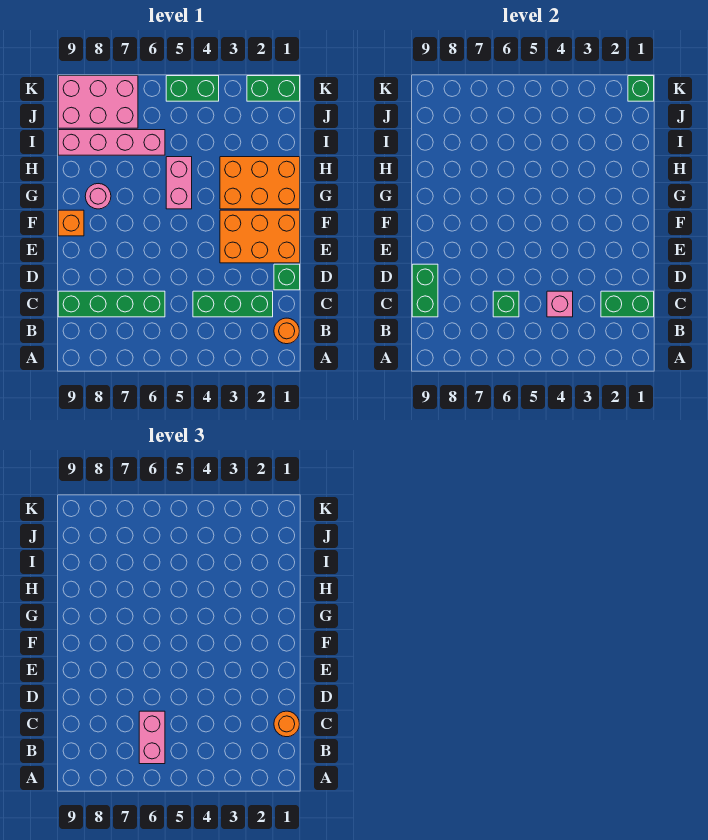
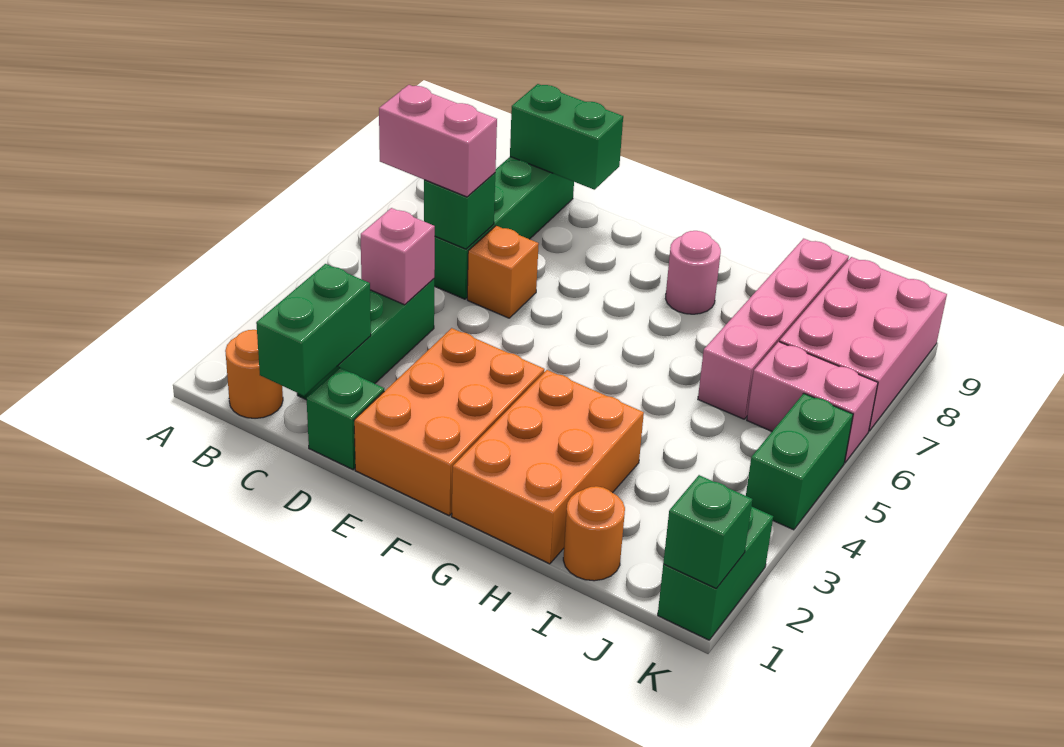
orange 1x1 round brick [274,711,299,737] -> orange 1x1 round brick moved to [563,486,625,581]
orange 1x1 brick [58,210,84,236] -> orange 1x1 brick moved to [467,226,539,318]
pink 1x2 brick [166,157,192,209] -> pink 1x2 brick moved to [747,342,878,463]

